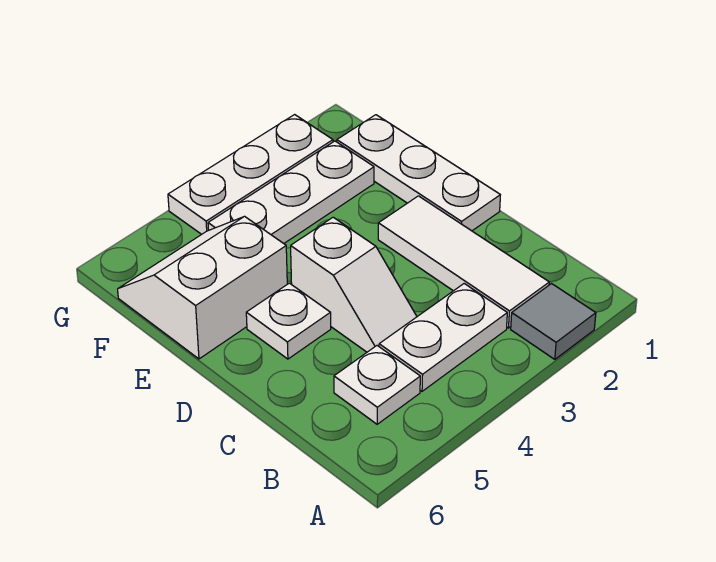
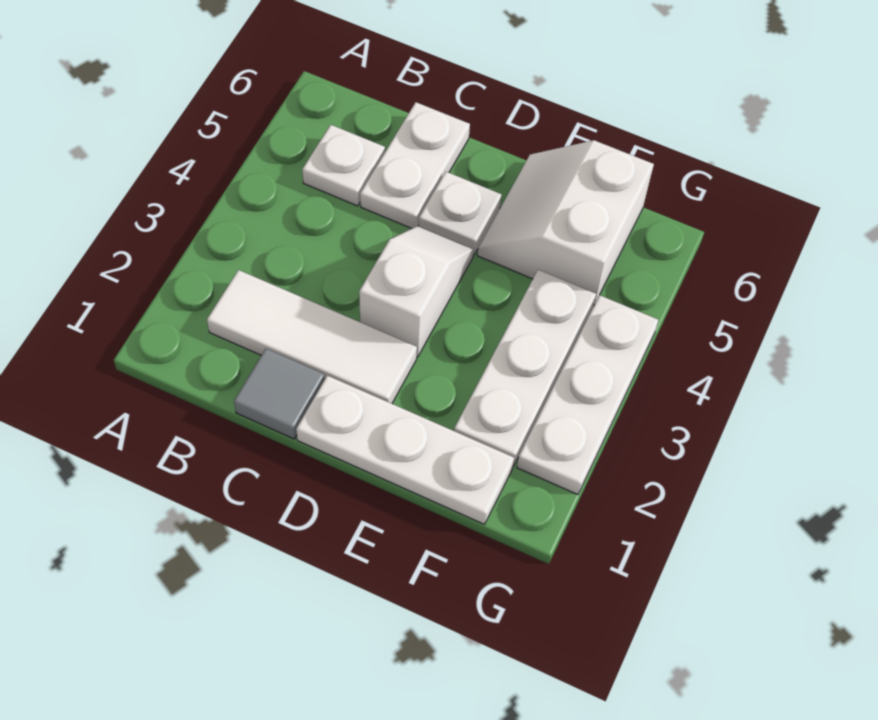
grey 1x1 tile [511,284,596,359] -> grey 1x1 tile moved to [234,349,325,439]
white 1x2 plate [379,284,507,391] -> white 1x2 plate moved to [360,102,470,229]
white 1x2 slope [291,217,417,352] -> white 1x2 slope turned to [359,226,474,357]
white 2x2 slope [118,216,287,359] -> white 2x2 slope turned to [477,140,654,305]

